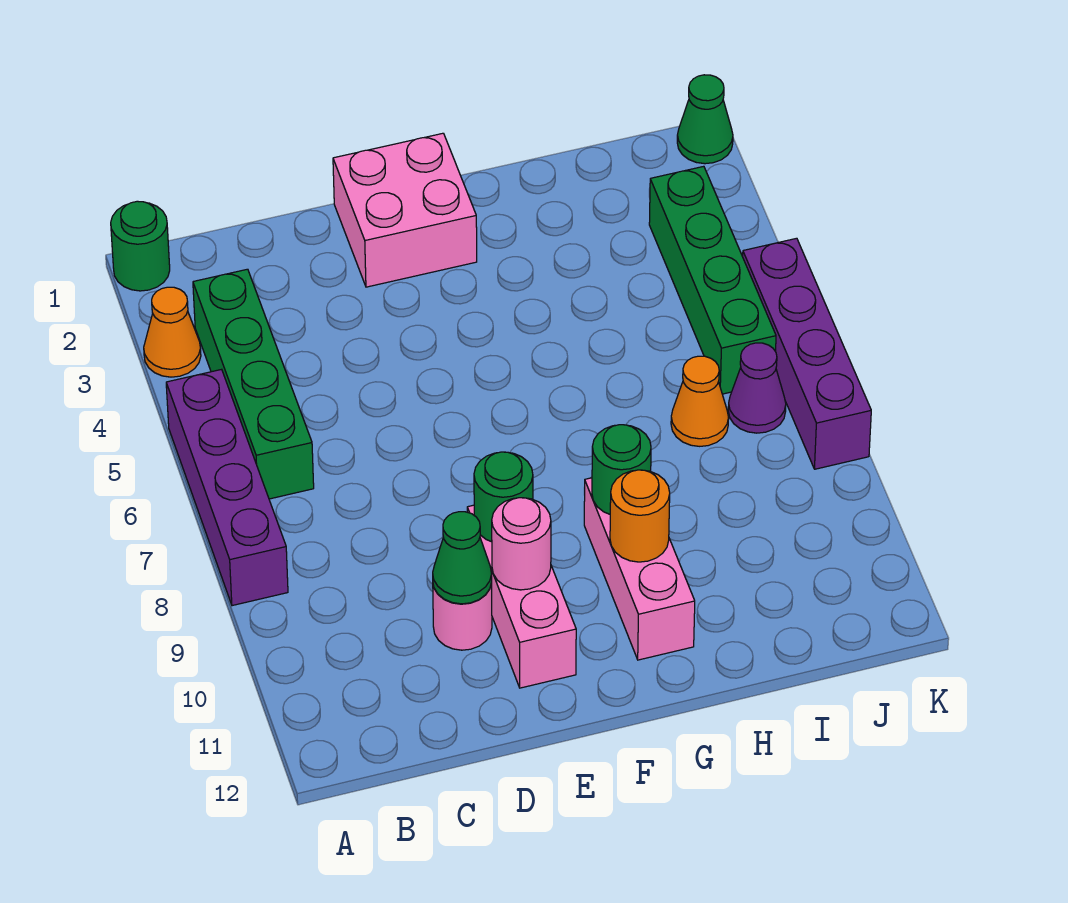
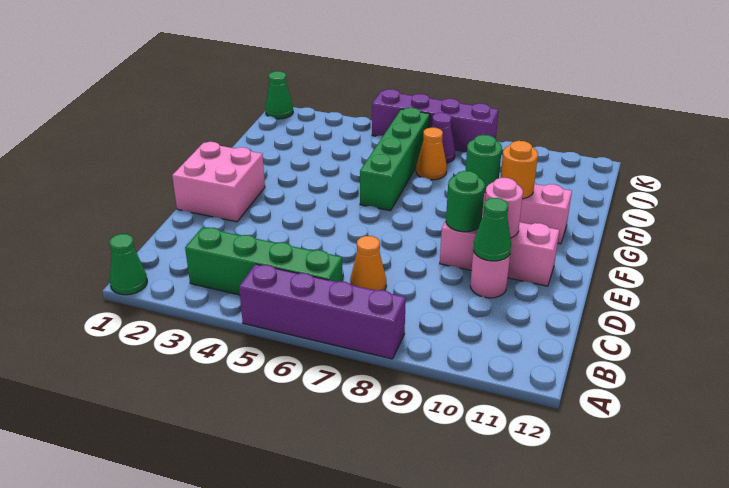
green 1x1 round brick [111,201,170,291] -> green 1x1 cone [109,234,147,295]
orange 1x1 cone [144,287,201,377] -> orange 1x1 cone moved to [350,236,386,291]
green 1x4 brick [649,166,776,394] -> green 1x4 brick turned to [360,108,430,211]

